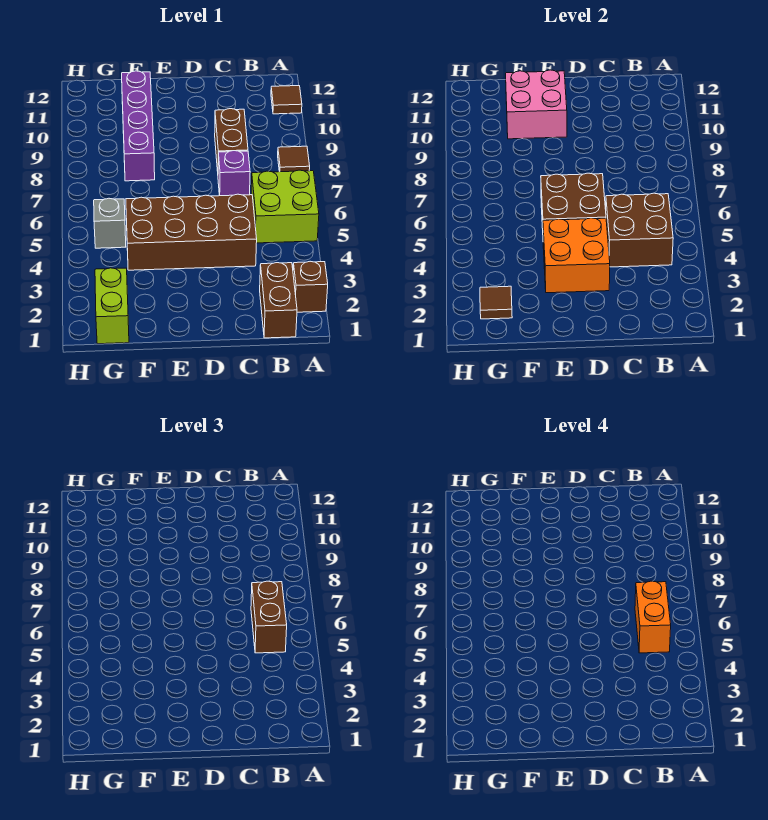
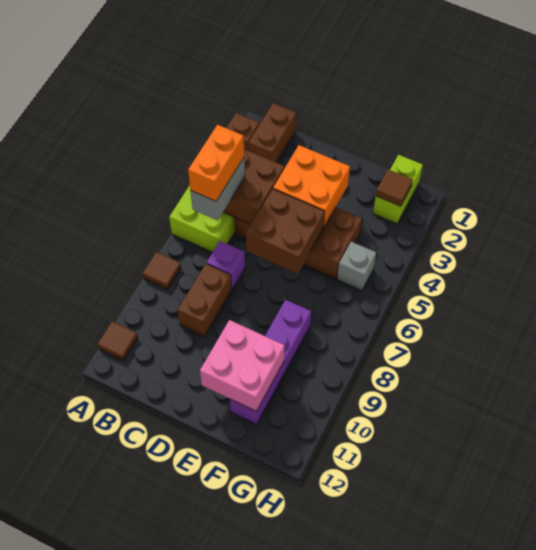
brown 1x2 brick [251,581,287,653] -> grey 1x2 brick [190,158,245,220]

